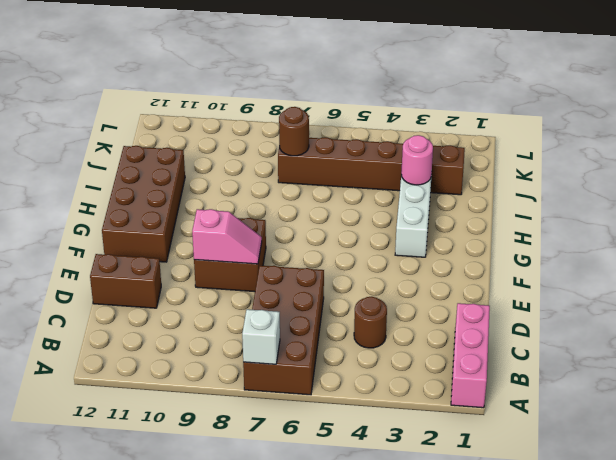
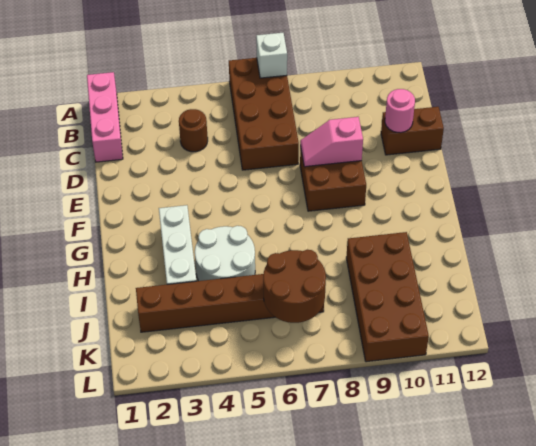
brown 2x4 brick [102,146,185,262] -> brown 2x4 brick moved to [346,232,429,362]
none -> white 2x2 round brick [195,226,255,281]
pink 1x1 round brick [401,135,433,185] -> pink 1x1 round brick moved to [385,89,415,133]
brown 1x1 round brick [279,107,309,156] -> brown 2x2 round brick [263,249,326,323]

